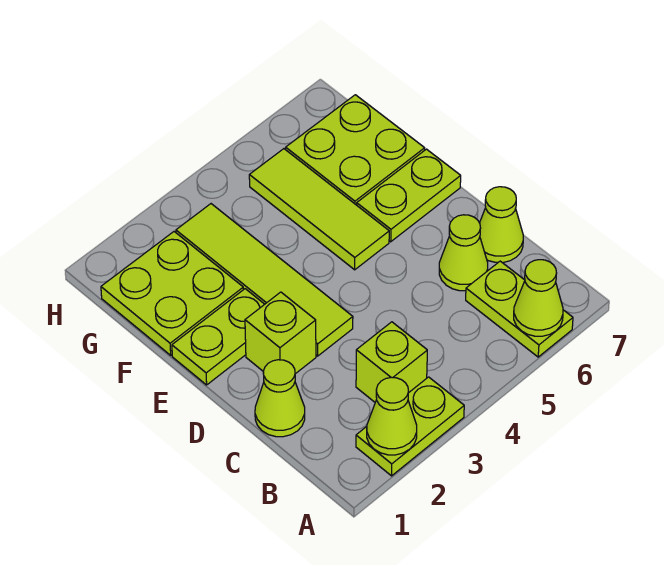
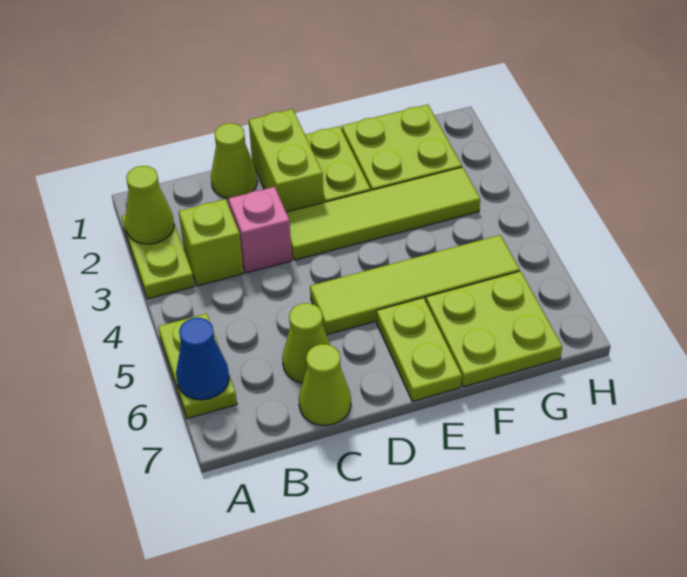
lime 1x2 plate [466,261,573,357] -> lime 1x2 plate turned to [158,313,237,419]
lime 1x1 cone [514,260,563,336] -> blue 1x1 cone [176,318,229,400]
none -> pink 1x1 brick [228,187,292,273]
lime 1x1 brick [245,292,316,374] -> lime 1x2 brick [249,109,324,212]
lime 1x3 tile [249,149,389,270] -> lime 1x4 tile [310,235,520,335]

